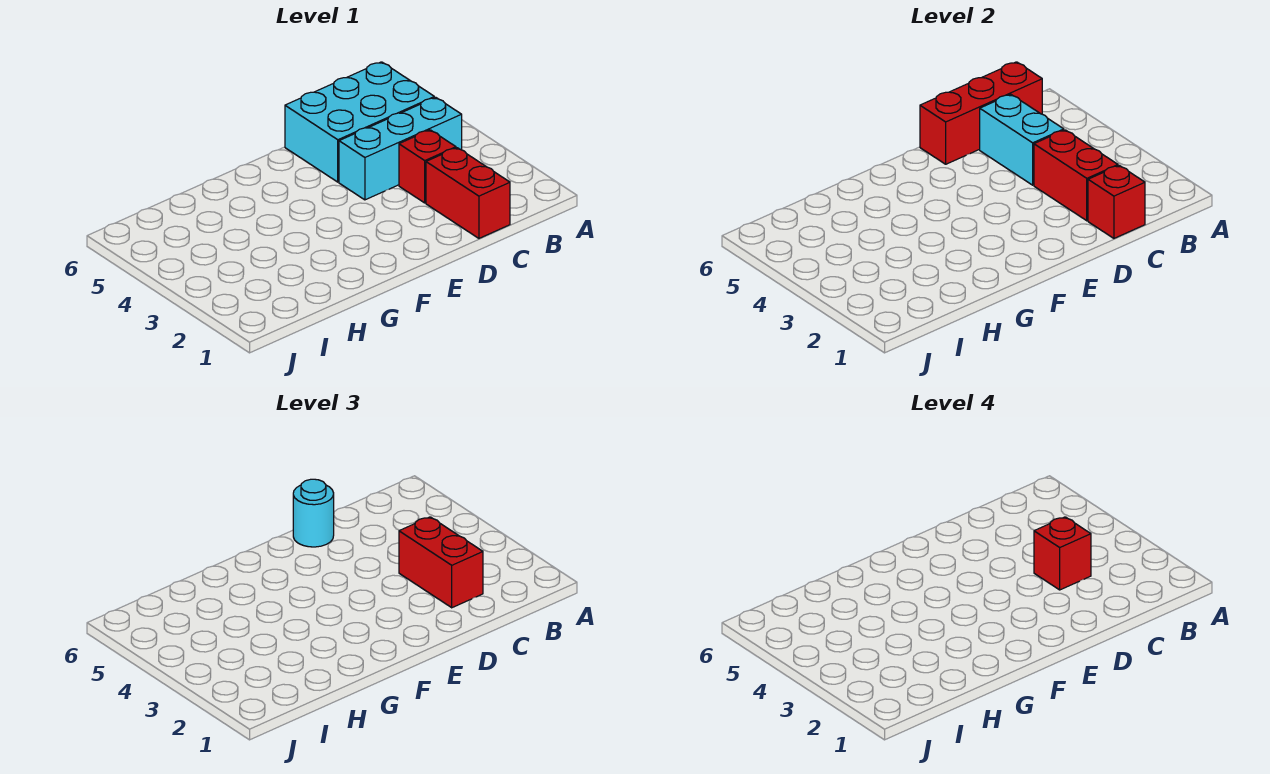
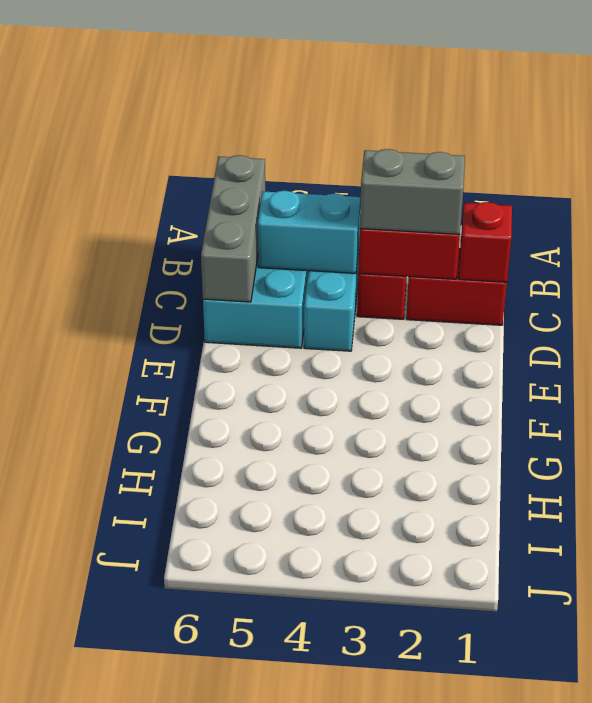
red 1x3 brick [920,62,1042,164] -> grey 1x3 brick [201,155,265,302]
red 1x2 brick [399,517,483,608] -> grey 1x2 brick [360,149,465,234]
red 1x1 brick [1034,517,1091,590] -> none
cyan 1x1 round brick [293,479,334,547] -> none

